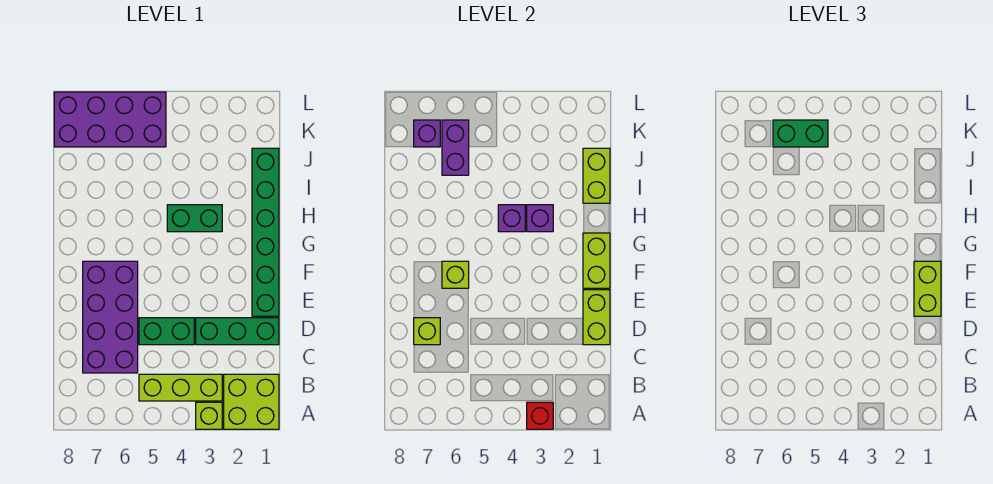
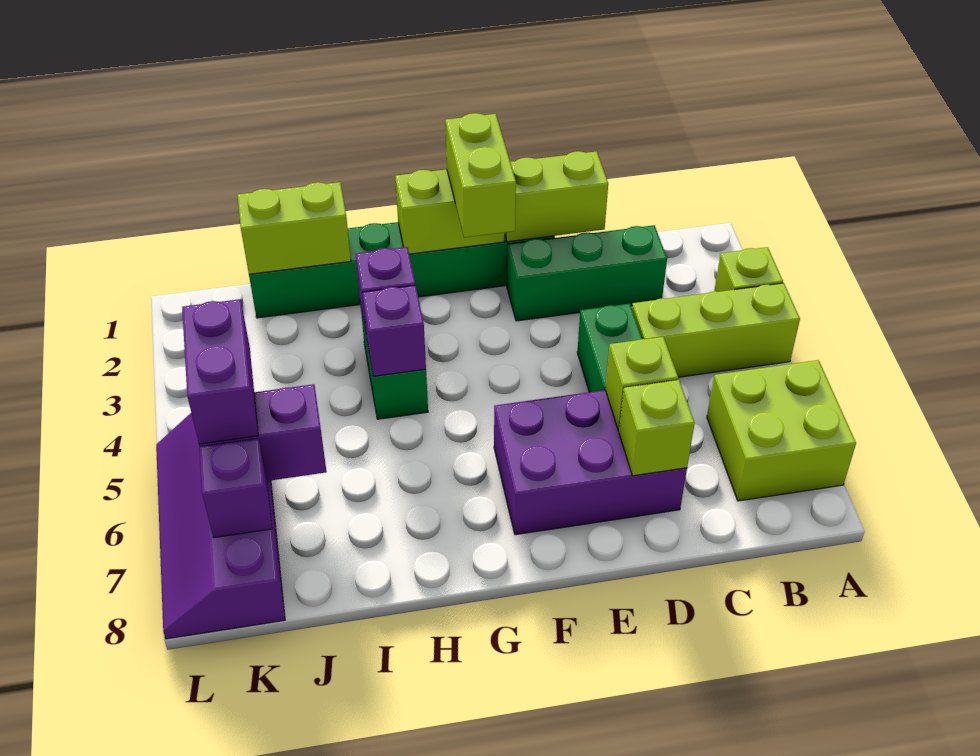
lime 2x2 brick [224,374,279,429] -> lime 2x2 brick moved to [707,360,856,501]
red 1x1 brick [527,402,553,429] -> none
lime 1x3 brick [139,374,222,401] -> lime 1x3 brick turned to [632,283,800,377]
purple 2x4 brick [83,261,138,373] -> purple 2x3 brick [494,390,687,535]
green 1x3 brick [196,318,279,345] -> green 1x3 brick turned to [507,225,667,321]
lime 1x2 brick [914,261,941,316] -> lime 1x2 brick turned to [445,113,516,237]
lime 1x1 brick [442,261,469,288] -> lime 1x1 brick moved to [605,337,678,430]
purple 2x4 brick [54,92,166,147] -> purple 2x4 slope [156,413,285,639]
green 1x2 brick [773,120,828,147] -> purple 1x2 brick [182,299,258,444]

